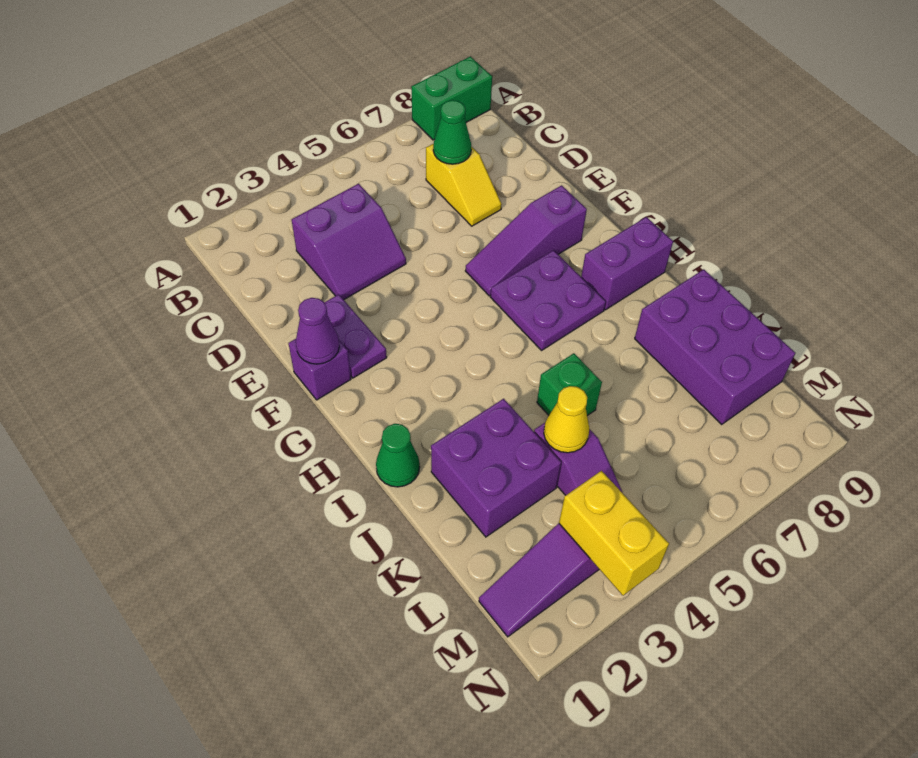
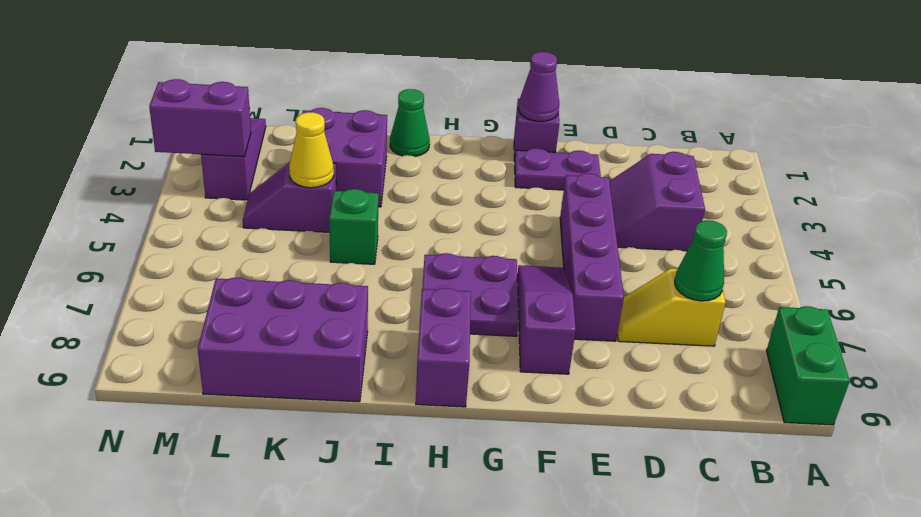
none -> purple 1x4 brick [560,173,624,341]
yellow 1x2 brick [559,471,669,596] -> purple 1x2 brick [149,79,251,157]

